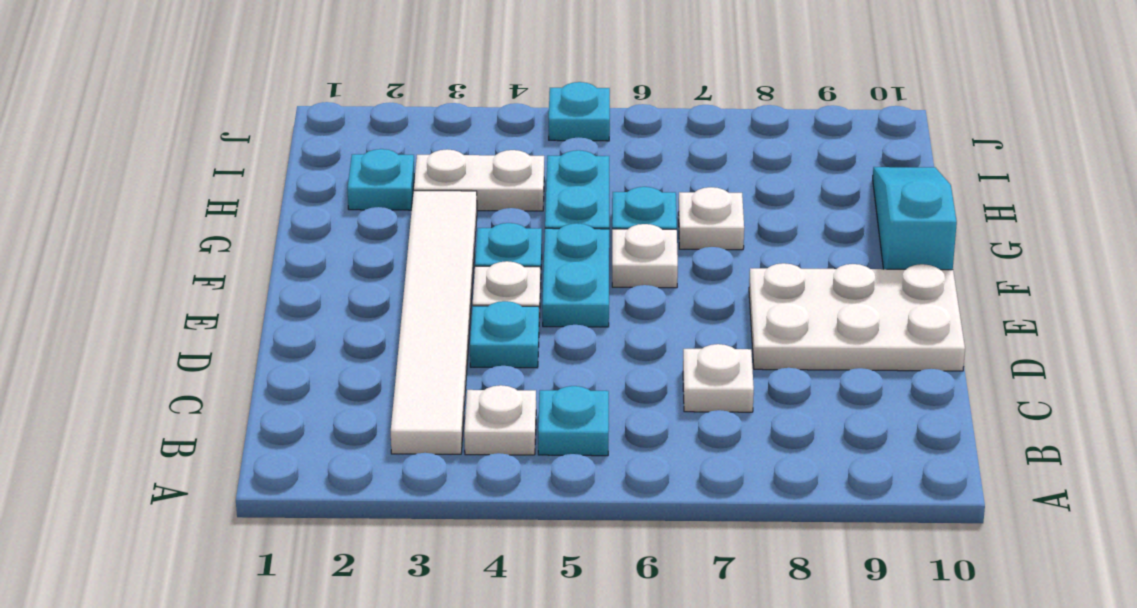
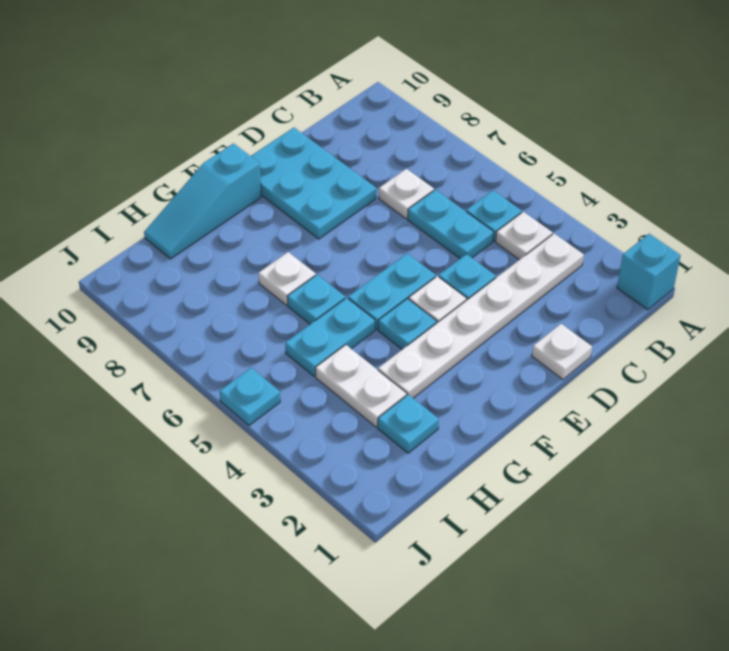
none -> cyan 1x1 brick [617,234,681,310]
white 1x6 tile [391,191,477,454] -> white 1x6 plate [378,234,584,398]
none -> cyan 1x2 plate [408,190,494,259]
white 2x3 plate [749,263,965,371] -> cyan 2x3 plate [251,128,376,239]
white 1x1 plate [612,224,678,288] -> white 1x1 plate moved to [532,324,592,379]

